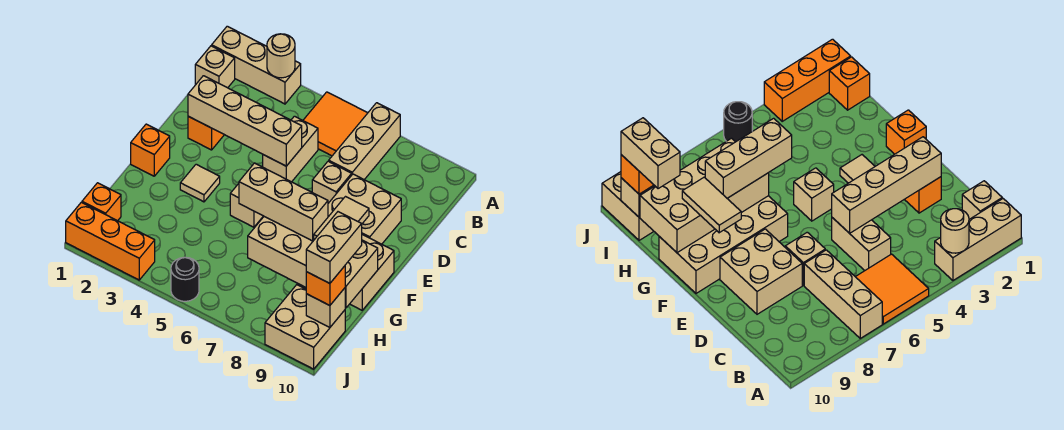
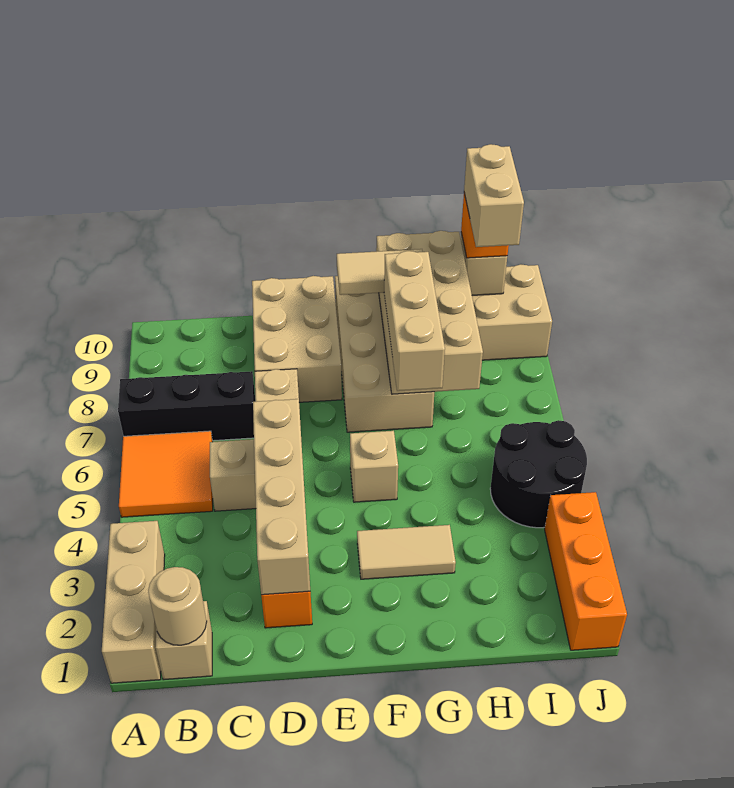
tan 1x1 round brick [267,34,295,78] -> tan 1x1 round brick moved to [148,567,207,645]
tan 1x3 brick [329,103,400,180] -> black 1x3 brick [118,371,255,441]
tan 2x2 brick [328,174,401,244] -> tan 2x3 brick [252,276,342,402]
orange 1x1 brick [131,124,170,176] -> none
tan 1x1 tile [180,164,220,202] -> tan 1x2 tile [357,525,456,579]
tan 1x2 brick [306,212,362,283] -> tan 1x2 brick turned to [464,144,524,247]
orange 1x1 brick [82,183,121,221] -> none
black 1x1 round brick [171,257,199,301] -> black 2x2 round brick [490,420,587,528]

